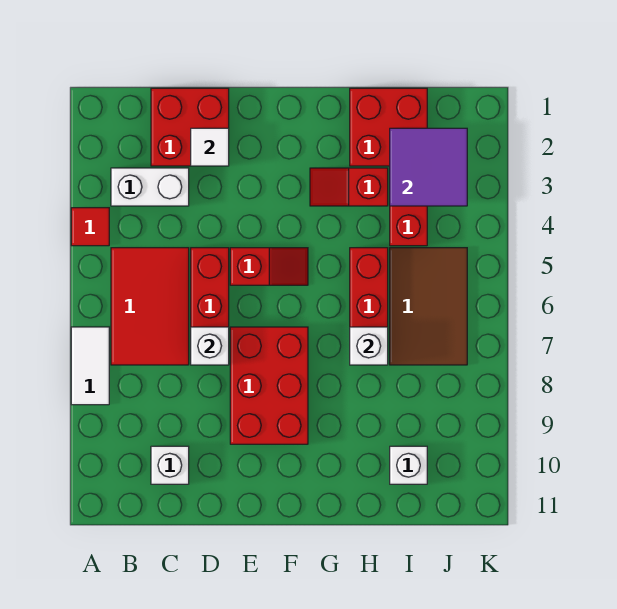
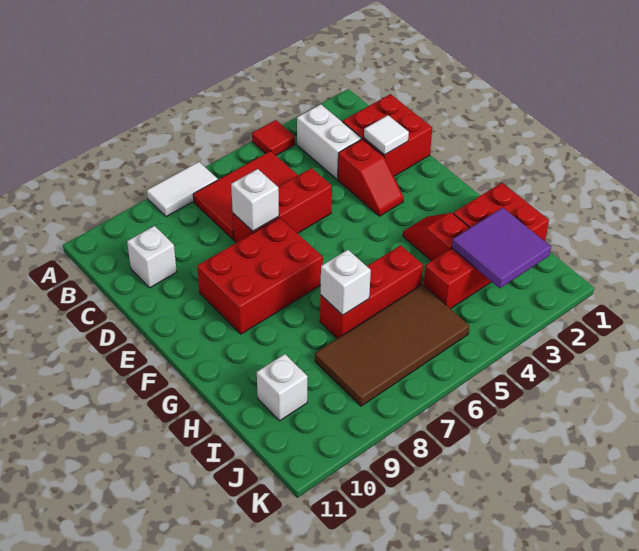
red 1x2 slope [230,248,308,285] -> red 1x2 slope moved to [338,139,404,216]
brown 2x3 tile [390,248,467,365] -> brown 2x4 tile [315,284,469,406]

